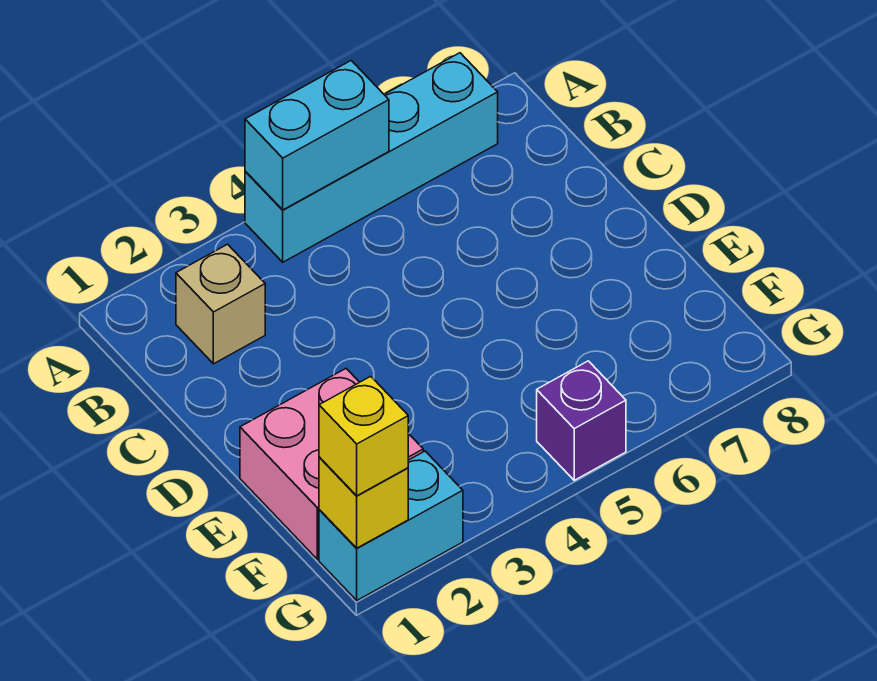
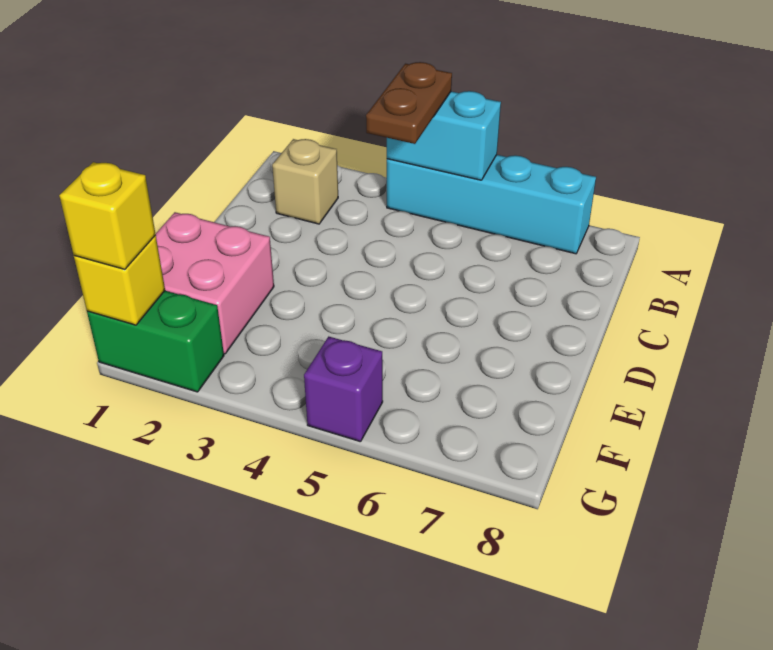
none -> brown 1x2 plate [366,62,452,144]
cyan 1x2 brick [319,451,463,600] -> green 1x2 brick [87,291,224,392]

